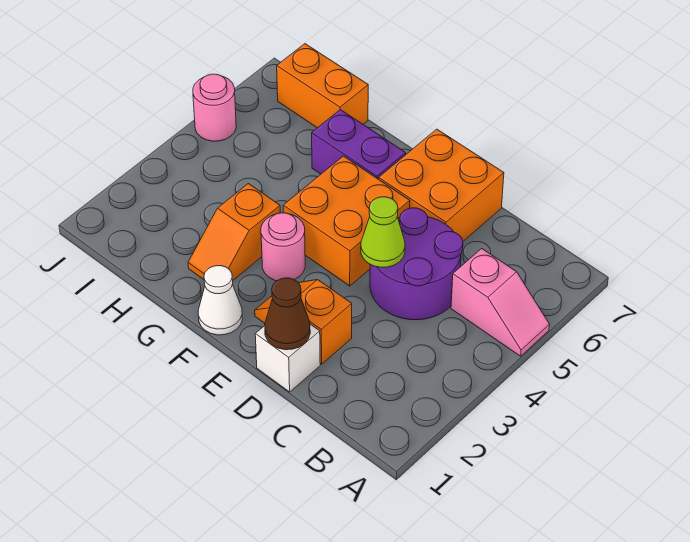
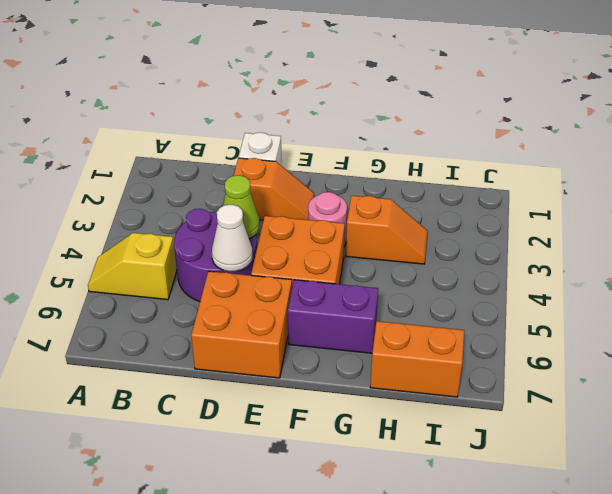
pink 1x2 slope [451,249,549,356] -> yellow 1x2 slope [88,233,177,300]
brown 1x1 cone [265,278,310,350] -> none
white 1x1 cone [198,266,242,335] -> white 1x1 cone moved to [212,205,253,271]
orange 1x2 slope [188,184,280,280] -> orange 1x2 slope turned to [346,195,428,264]
pink 1x1 round brick [193,74,236,141] -> none

